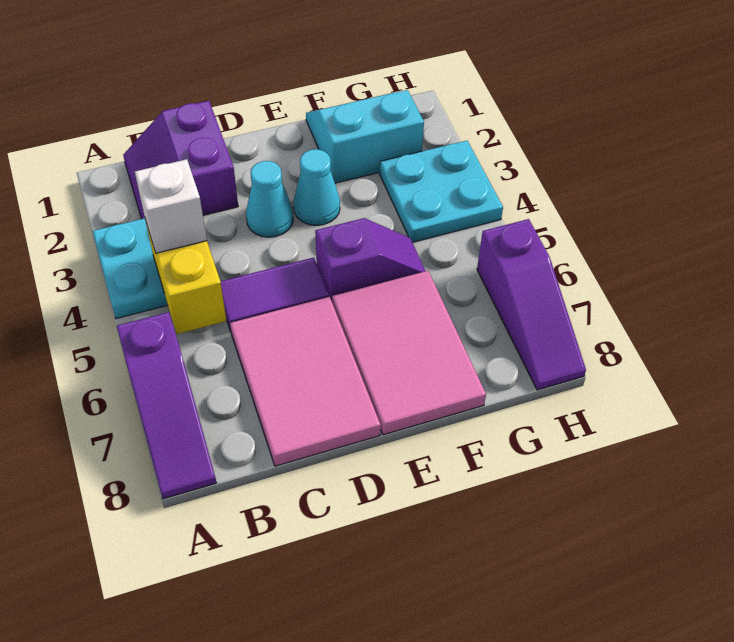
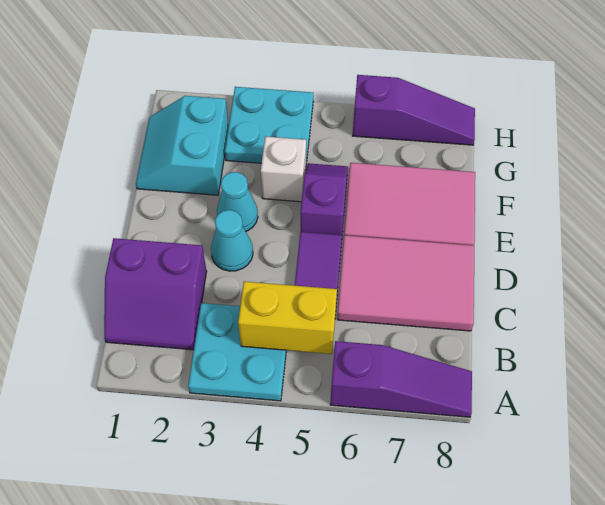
white 1x1 brick [135,159,207,253] -> white 1x1 brick moved to [261,137,306,202]

